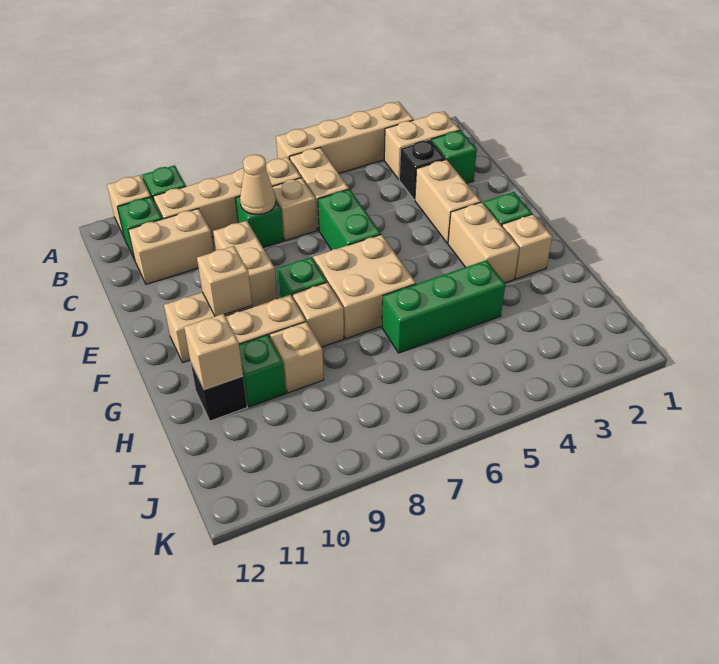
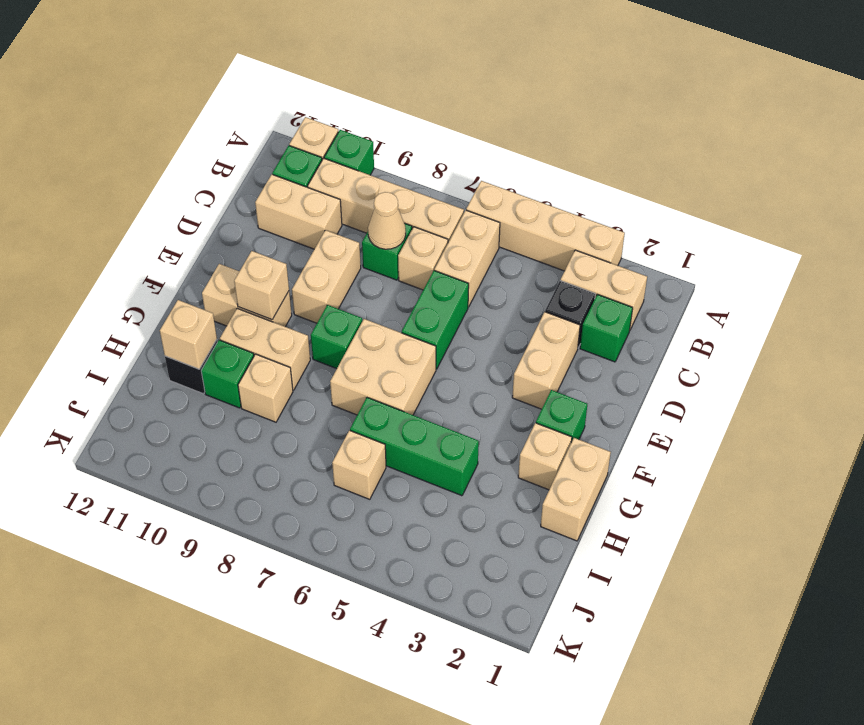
tan 1x2 brick [448,202,519,283] -> tan 1x2 brick moved to [541,438,611,541]
tan 1x1 brick [292,282,344,347] -> tan 1x1 brick moved to [332,430,386,499]

